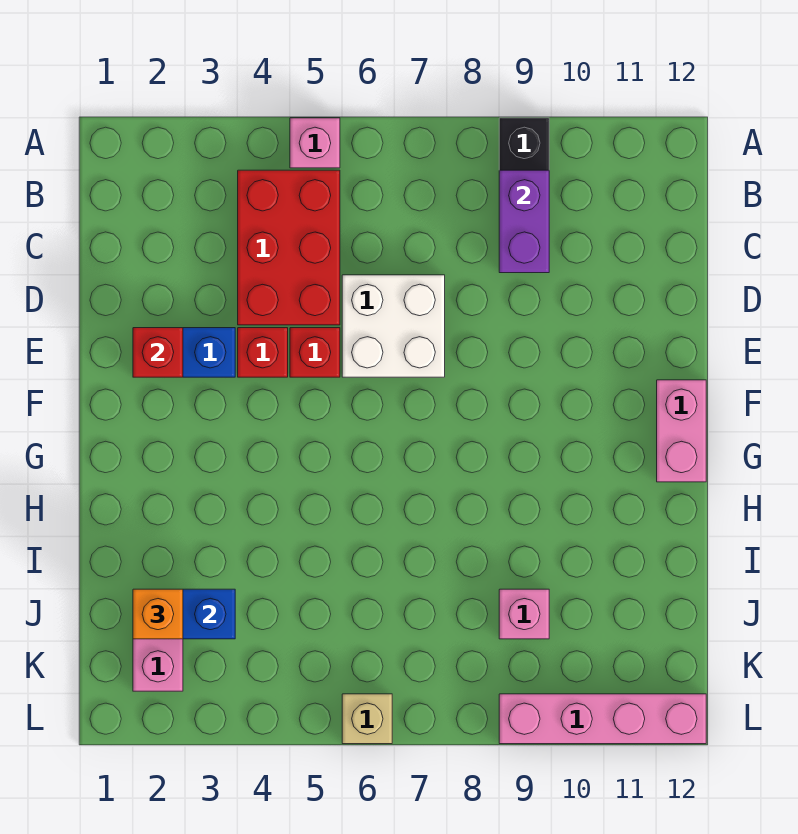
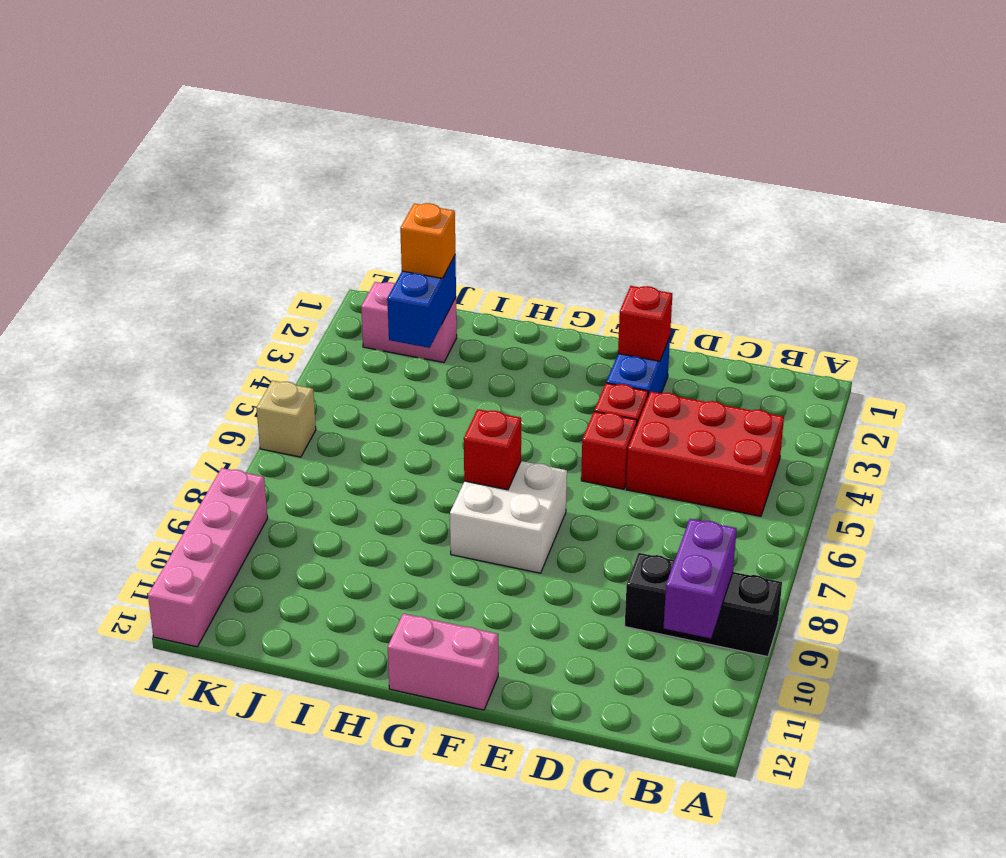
pink 1x1 brick [290,118,340,168] -> none
purple 1x2 brick [499,170,549,273] -> purple 1x2 brick turned to [664,519,737,638]
white 2x2 brick [342,275,445,377] -> white 2x2 brick moved to [450,461,567,573]
none -> red 1x1 brick [464,409,521,490]
pink 1x1 brick [499,589,549,639] -> none

